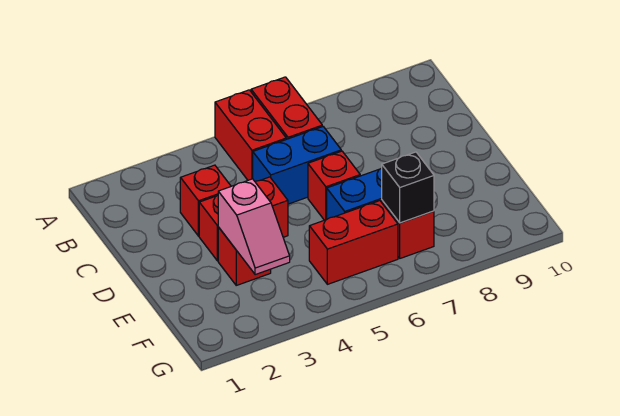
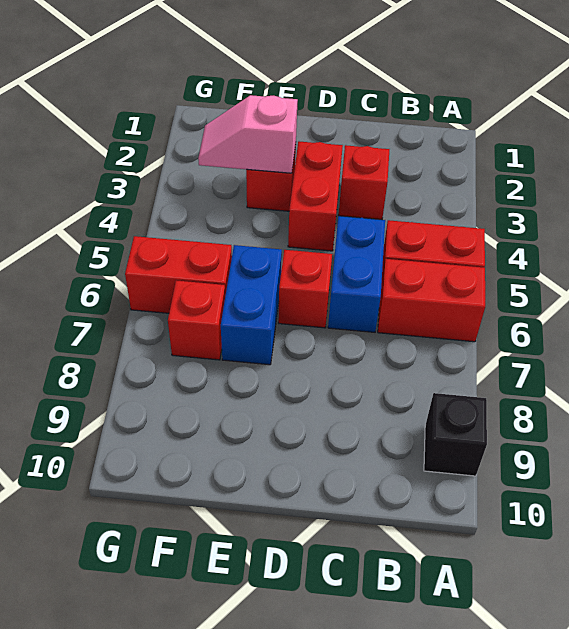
red 1x2 brick [309,201,398,284] -> red 1x2 brick turned to [125,236,232,313]
black 1x1 brick [382,152,434,223] -> black 1x1 brick moved to [424,393,487,476]

